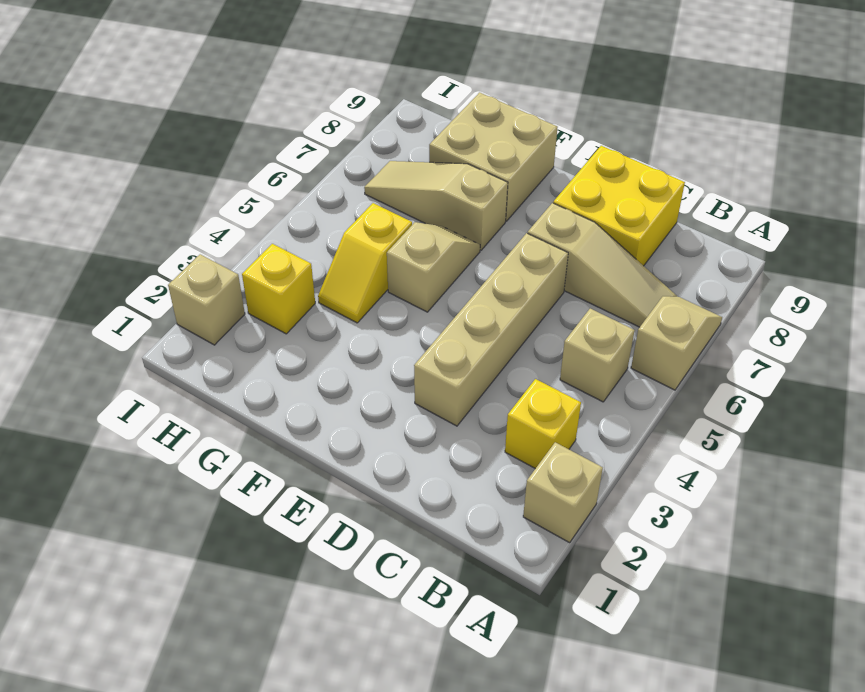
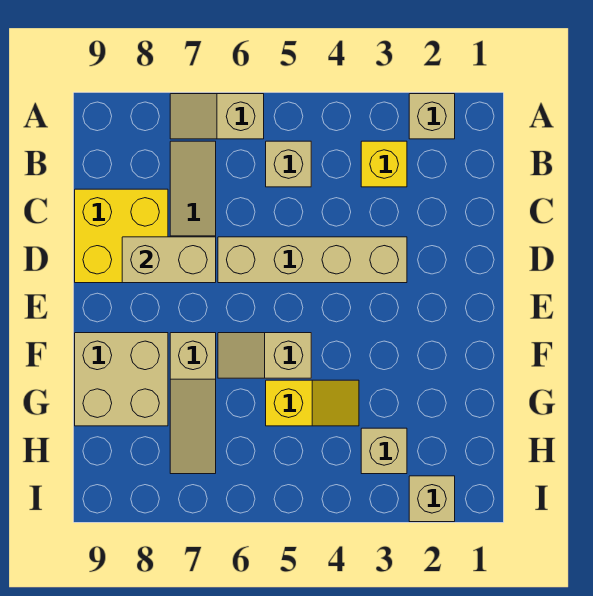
none -> tan 1x2 brick [122,237,216,283]
yellow 1x1 brick [242,244,315,334] -> tan 1x1 brick [361,428,407,474]

